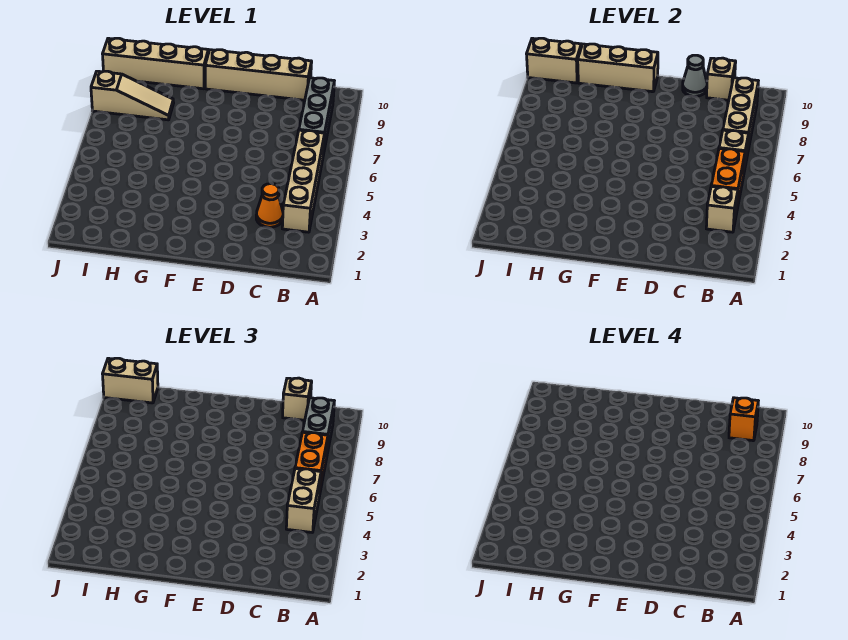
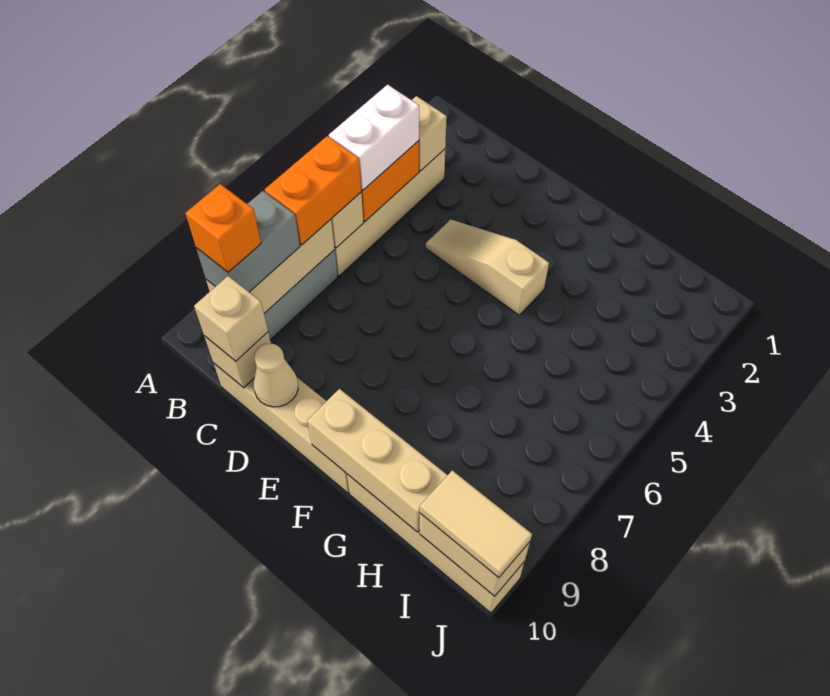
tan 1x2 brick [286,469,321,533] -> white 1x2 brick [329,85,419,190]
orange 1x1 cone [256,184,283,227] -> none
grey 1x1 cone [683,55,707,96] -> tan 1x1 cone [254,344,298,407]
tan 1x3 slope [91,71,174,120] -> tan 1x3 slope moved to [426,220,549,315]
tan 1x2 brick [103,358,158,403] -> tan 1x2 tile [420,470,532,578]

